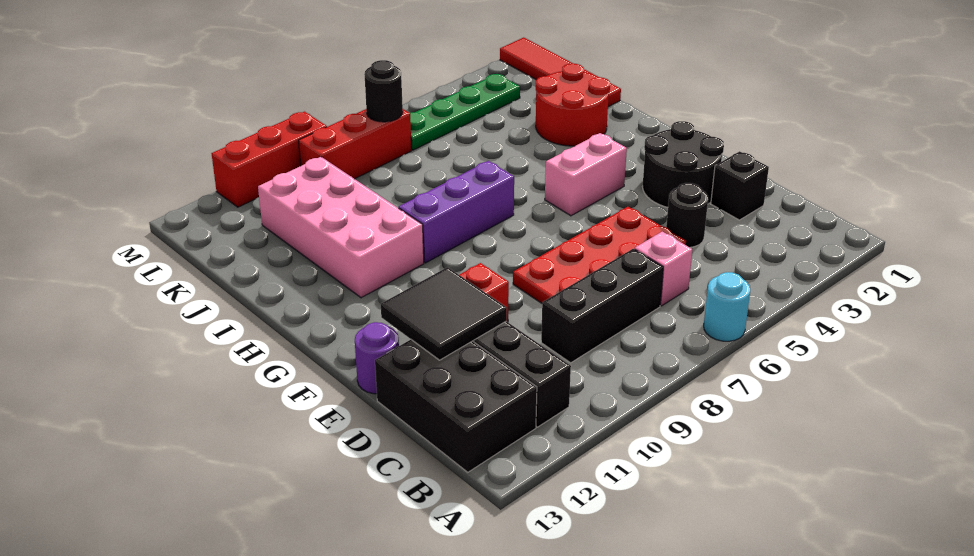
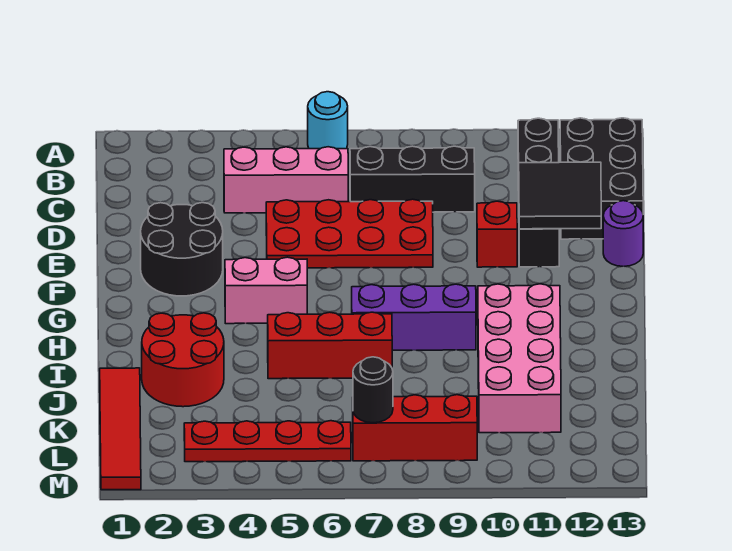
pink 1x1 brick [635,232,692,306] -> pink 1x3 brick [224,147,348,213]
black 1x1 brick [711,151,769,220] -> none
black 1x1 round brick [666,183,708,247] -> none
green 1x4 plate [410,74,520,150] -> red 1x4 plate [184,421,351,462]
red 1x3 brick [212,112,327,207] -> red 1x3 brick moved to [268,312,392,379]

